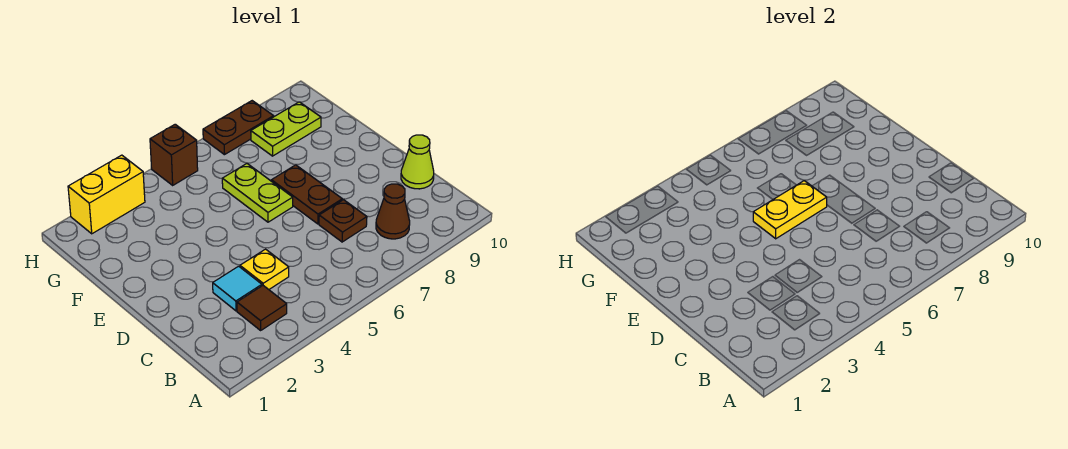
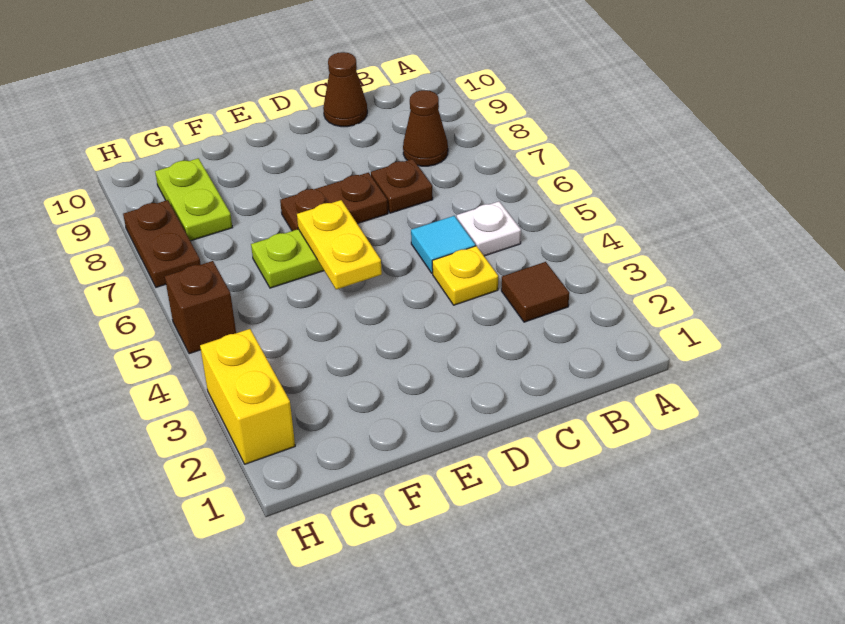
none -> white 1x1 plate [457,201,521,256]
cyan 1x1 tile [213,266,262,311] -> cyan 1x1 tile moved to [411,216,475,273]
lime 1x1 cone [401,135,434,189] -> brown 1x1 cone [323,52,367,127]

